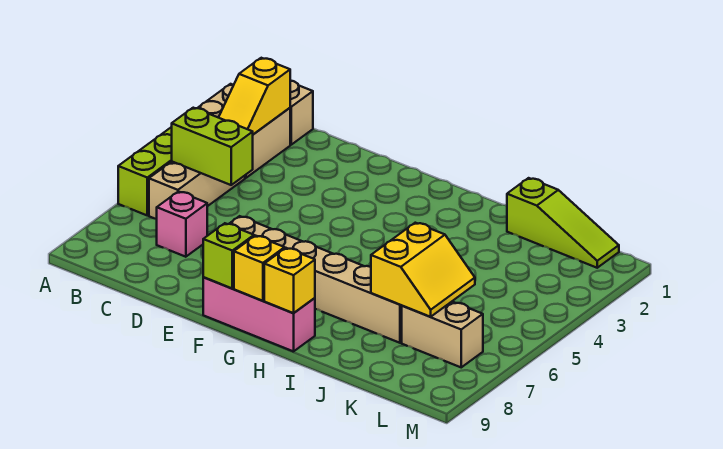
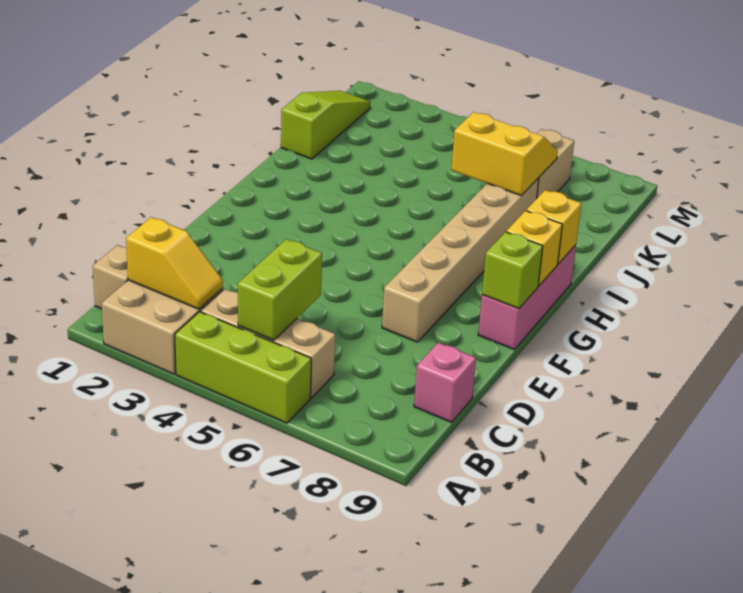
pink 1x1 brick [157,192,207,257] -> pink 1x1 brick moved to [414,343,476,422]

